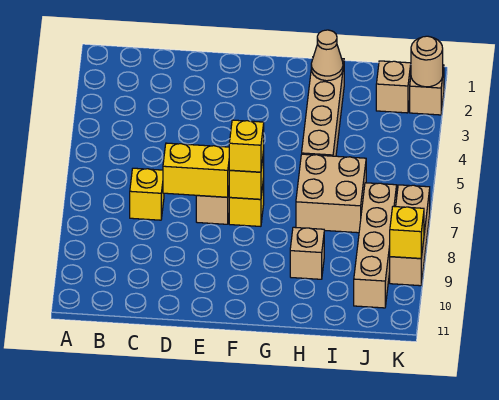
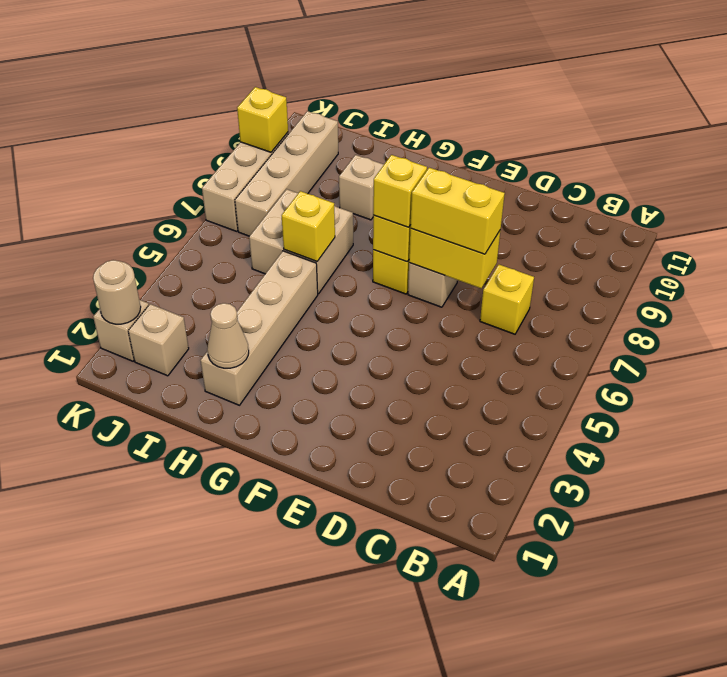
none -> yellow 1x2 brick [411,168,505,254]
none -> yellow 1x1 brick [282,191,335,261]

